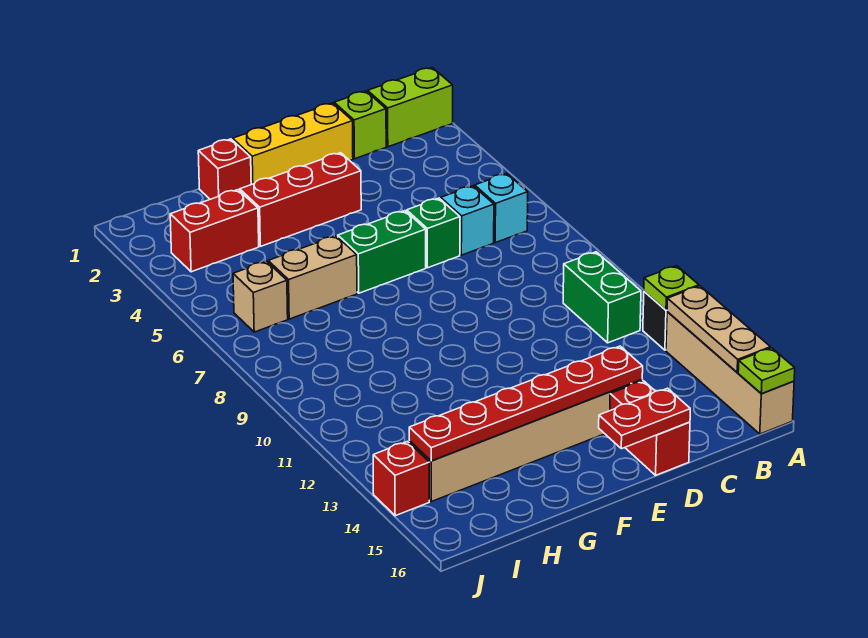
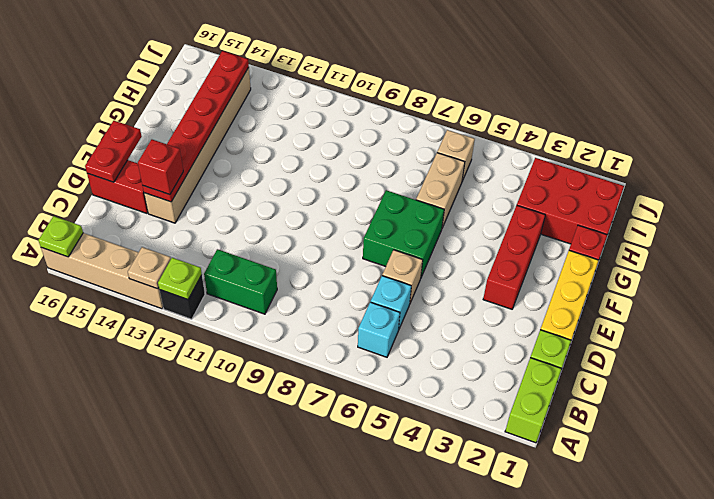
tan 1x3 plate [667,286,770,372] -> tan 1x1 plate [128,247,171,289]
green 1x1 brick [407,198,460,268] -> tan 1x1 brick [382,250,423,303]
green 1x2 brick [338,211,426,293] -> green 2x2 brick [363,190,444,277]
red 1x2 brick [170,190,259,272] -> red 2x3 brick [517,158,624,244]
red 1x1 brick [373,442,429,516] -> red 1x1 brick moved to [138,140,183,195]

